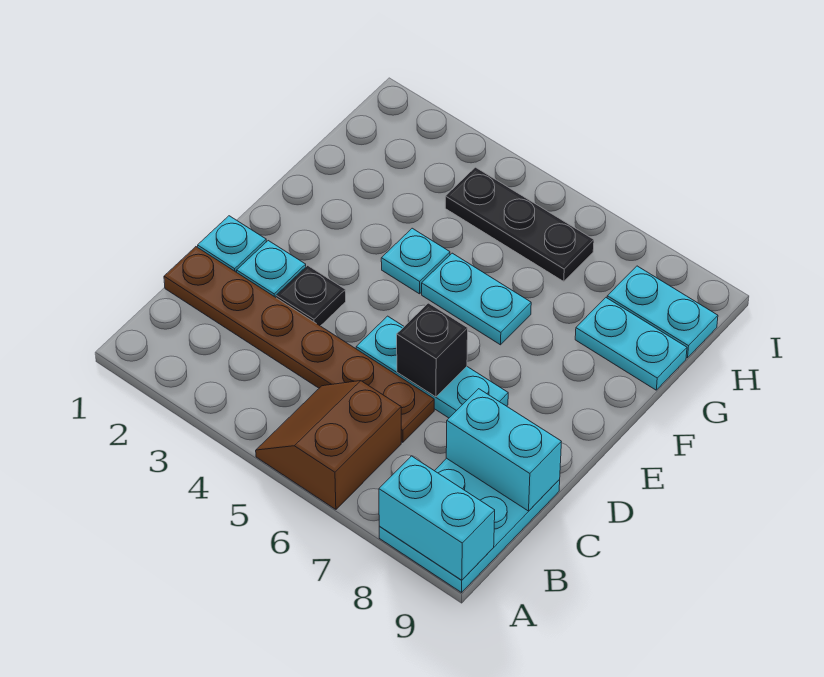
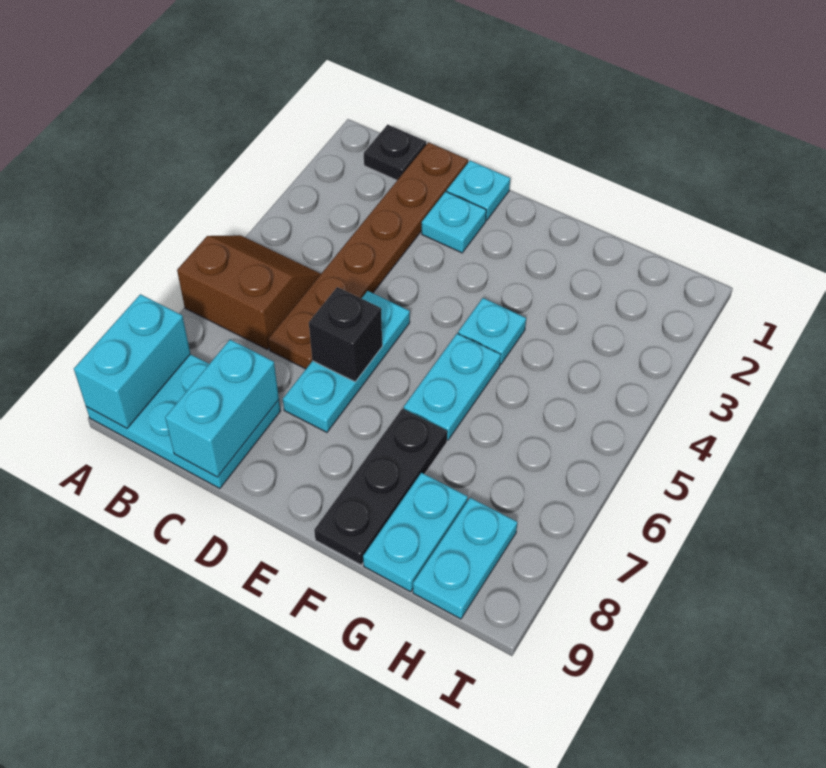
black 1x1 plate [276,265,346,326] -> black 1x1 plate moved to [364,124,426,180]
black 1x3 plate [445,167,594,281] -> black 1x3 plate moved to [314,409,447,565]

